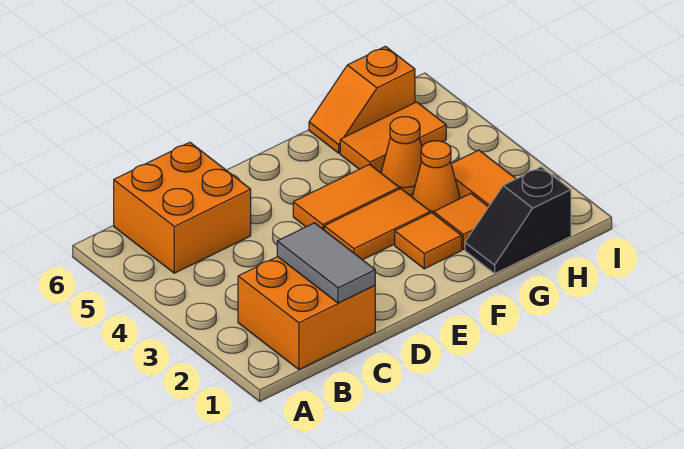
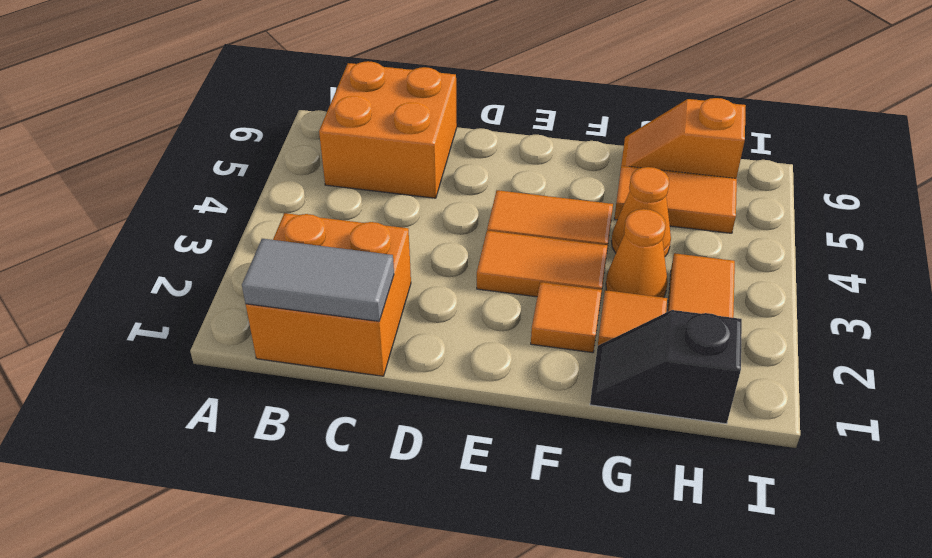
grey 1x2 tile [277,223,375,303] -> grey 1x2 tile turned to [242,239,394,321]

